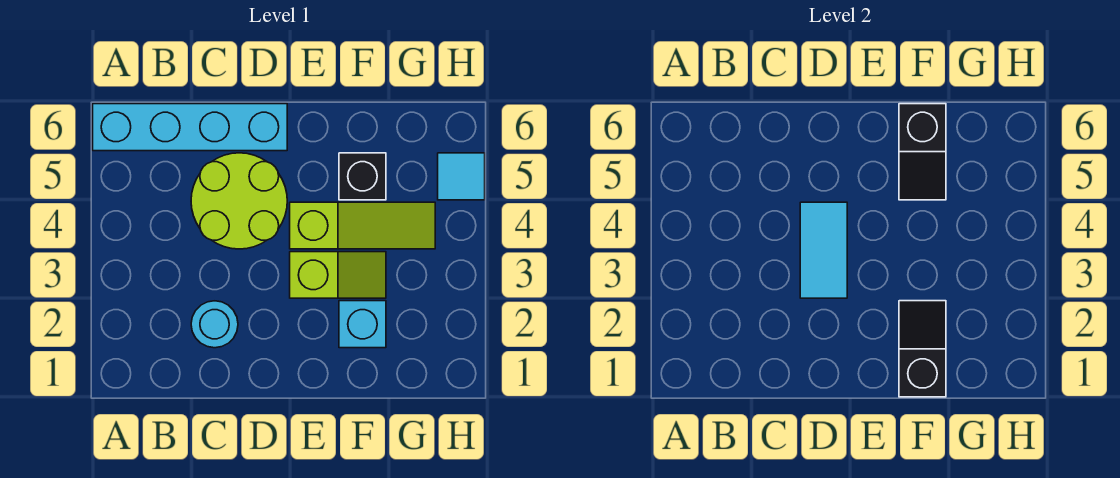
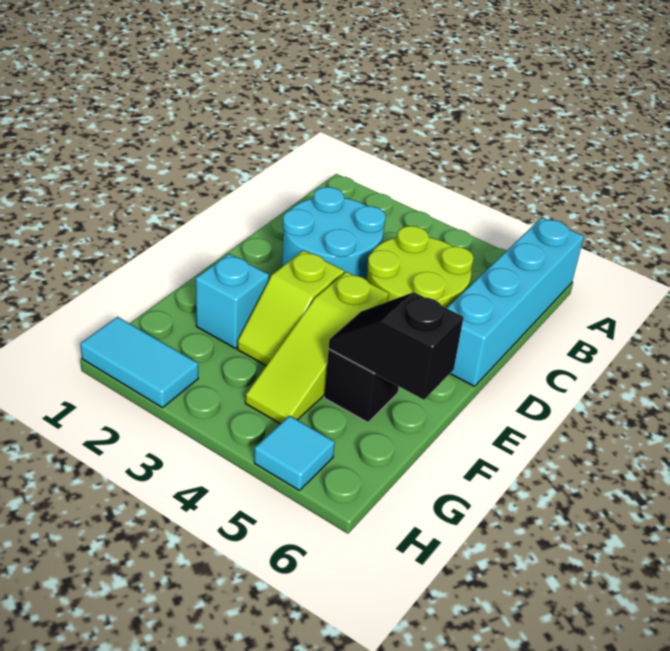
cyan 1x1 round brick [191,301,238,348] -> cyan 2x2 round brick [282,187,386,280]
cyan 1x2 tile [800,202,847,298] -> cyan 1x2 tile moved to [81,317,198,408]
black 1x2 slope [899,301,946,397] -> none

